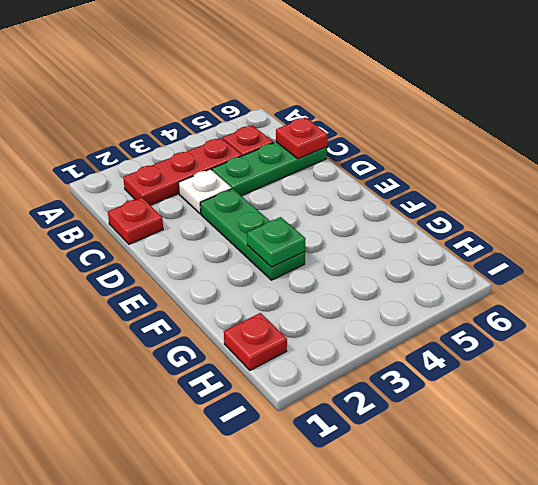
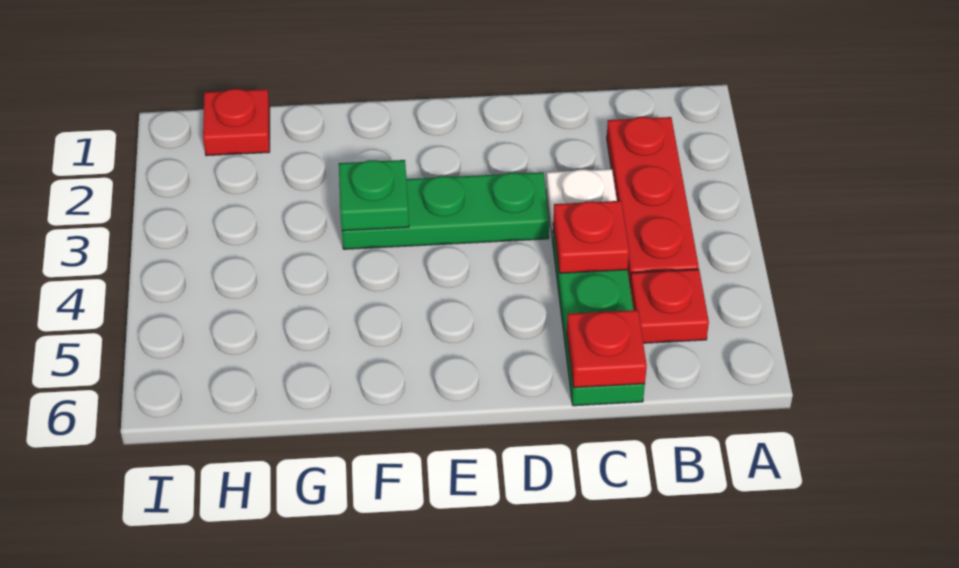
red 1x1 plate [108,198,163,244] -> red 1x1 plate moved to [553,201,629,273]

